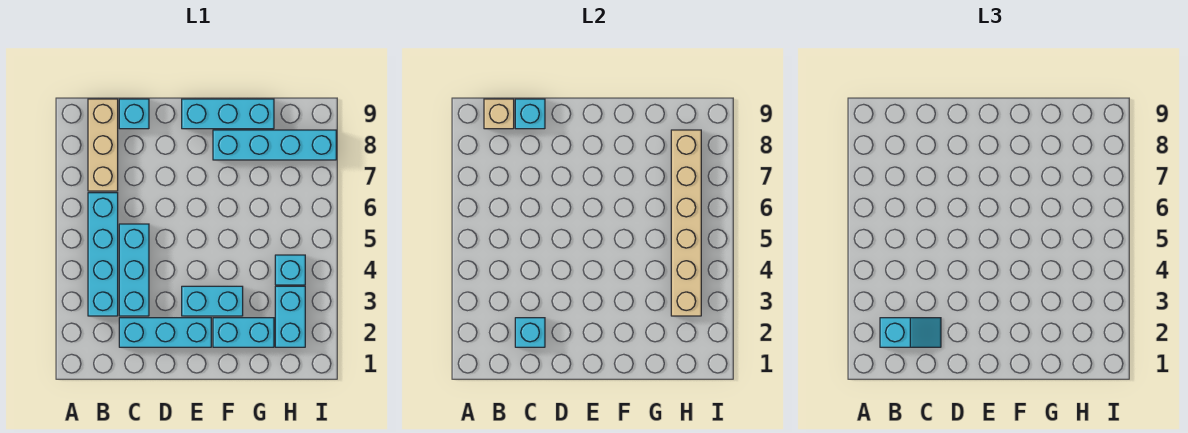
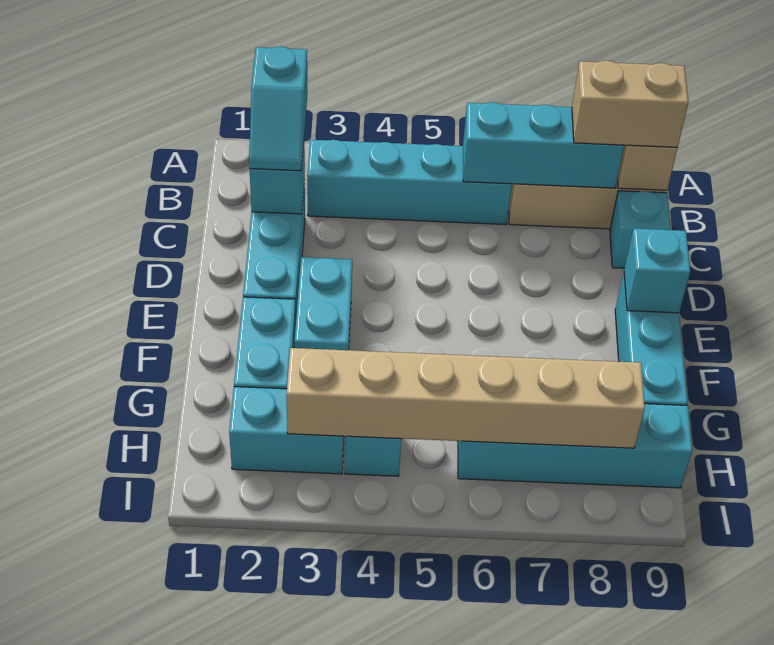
none -> tan 1x2 brick [572,61,688,147]
cyan 1x3 brick [119,224,149,316] -> cyan 1x3 brick moved to [463,102,624,188]
cyan 1x1 brick [515,99,545,129] -> cyan 1x1 brick moved to [624,229,690,313]
cyan 1x4 brick [213,130,336,160] -> cyan 1x4 brick turned to [458,404,692,488]

